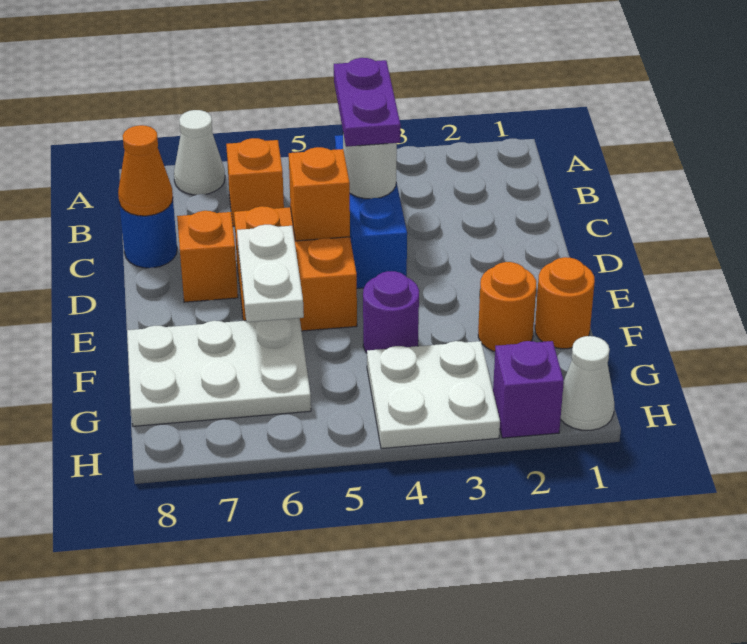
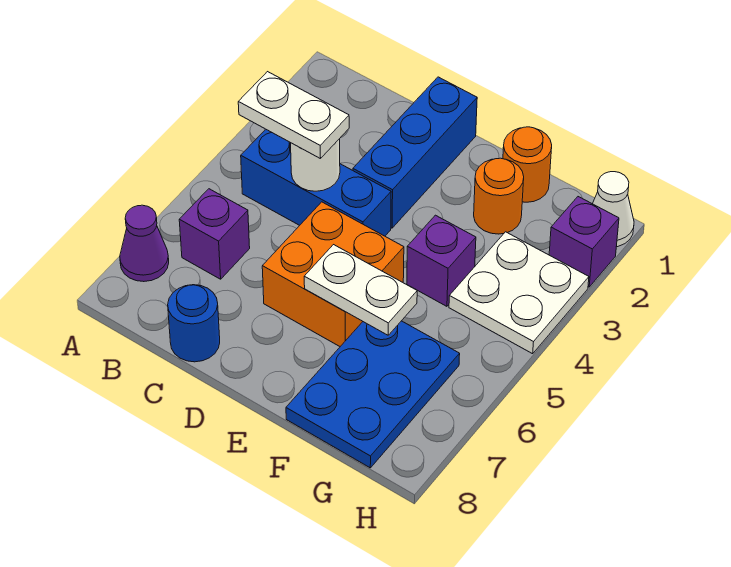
white 1x1 cone [174,110,225,195] -> purple 1x1 cone [120,205,169,282]
purple 1x2 plate [334,58,401,147] -> white 1x2 plate [238,72,349,159]
orange 1x1 brick [226,138,284,226] -> purple 1x1 brick [179,189,250,279]
orange 1x1 cone [118,125,173,216] -> none
none -> blue 1x3 brick [353,77,477,228]
orange 1x1 brick [289,147,350,241] -> none
orange 1x1 brick [177,211,238,302] -> none
purple 1x1 round brick [363,271,419,353] -> purple 1x1 brick [407,215,476,306]
white 2x3 plate [127,318,311,426] -> blue 2x3 plate [286,321,460,468]

